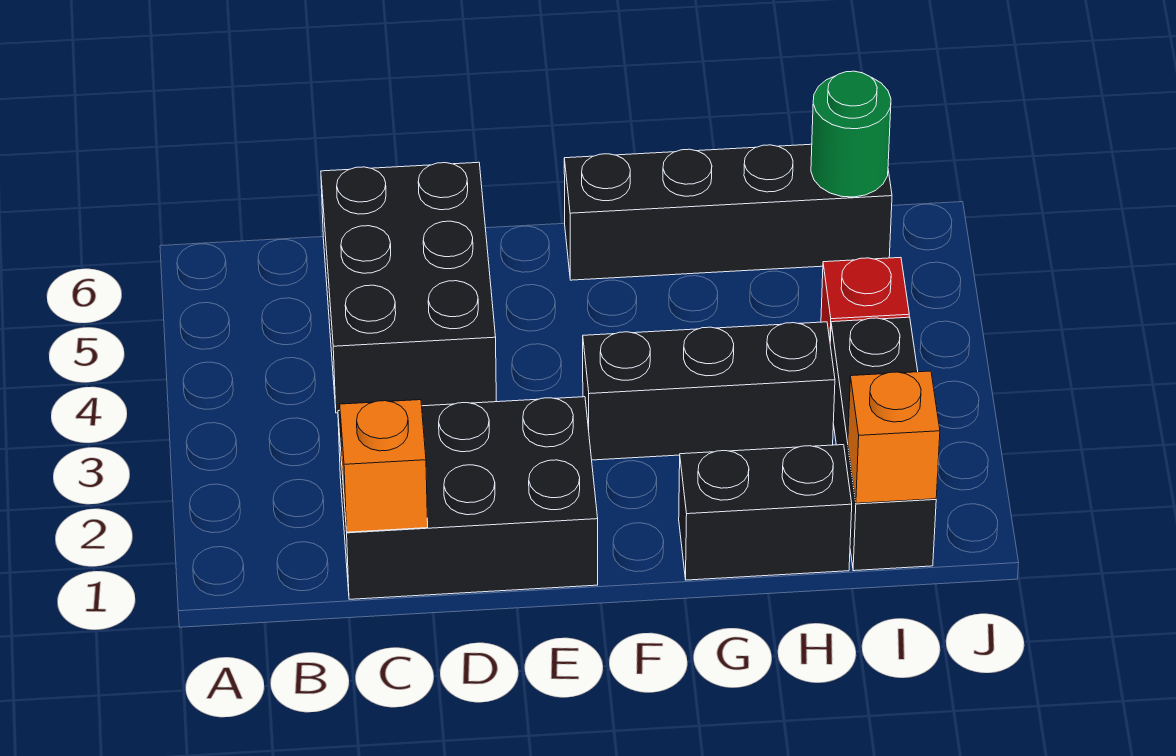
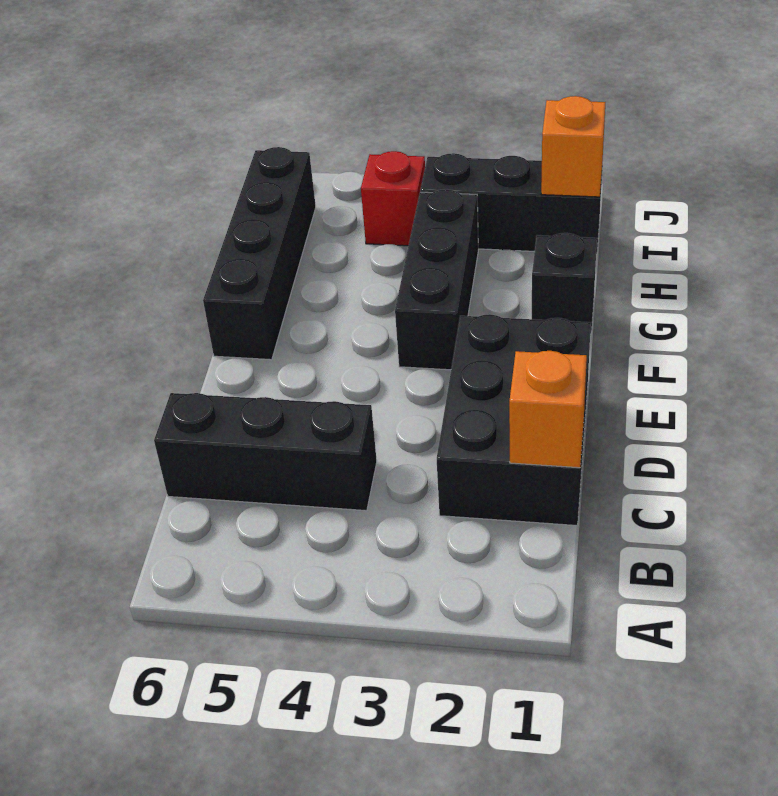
black 2x3 brick [321,162,496,413] -> black 1x3 brick [154,393,377,511]
black 1x2 brick [679,445,852,580] -> black 1x1 brick [532,233,597,334]
green 1x1 round brick [811,71,891,197] -> none

